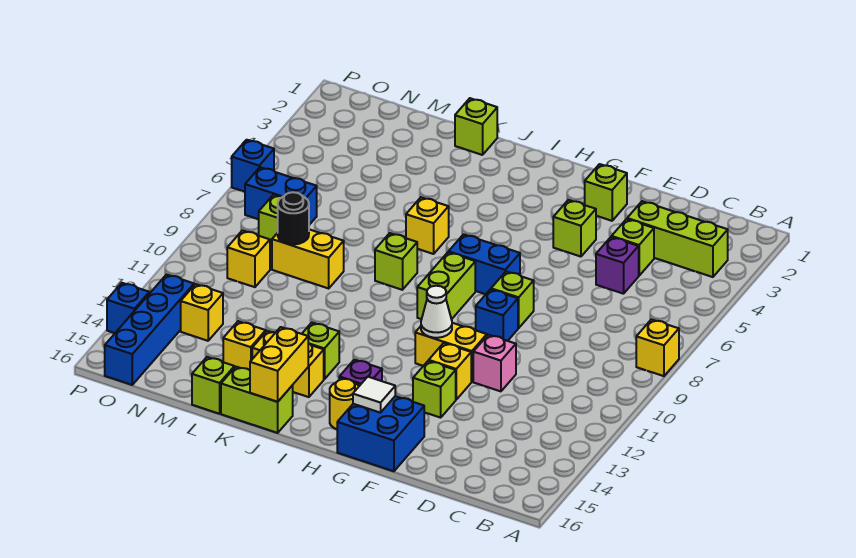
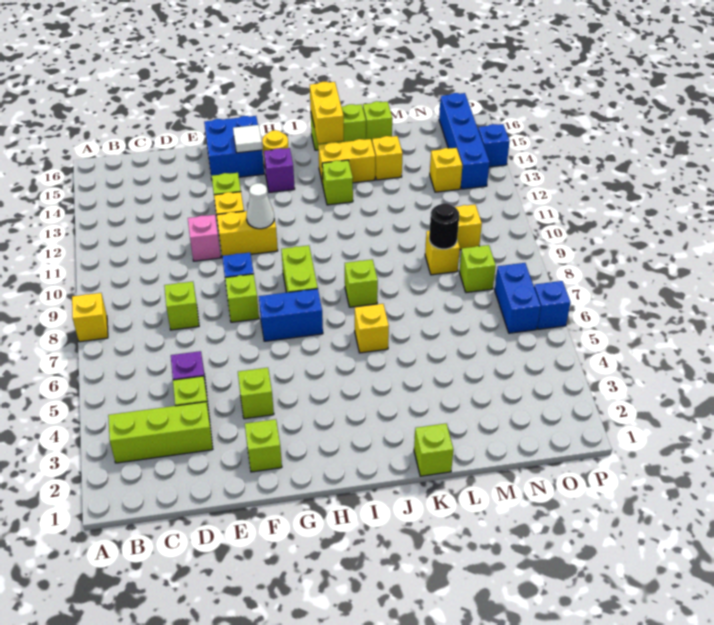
none -> lime 1x1 brick [164,282,199,330]
yellow 1x2 brick [272,229,344,288] -> yellow 1x1 brick [425,231,460,275]
blue 1x2 brick [245,167,317,225] -> blue 1x2 brick turned to [495,263,541,333]

